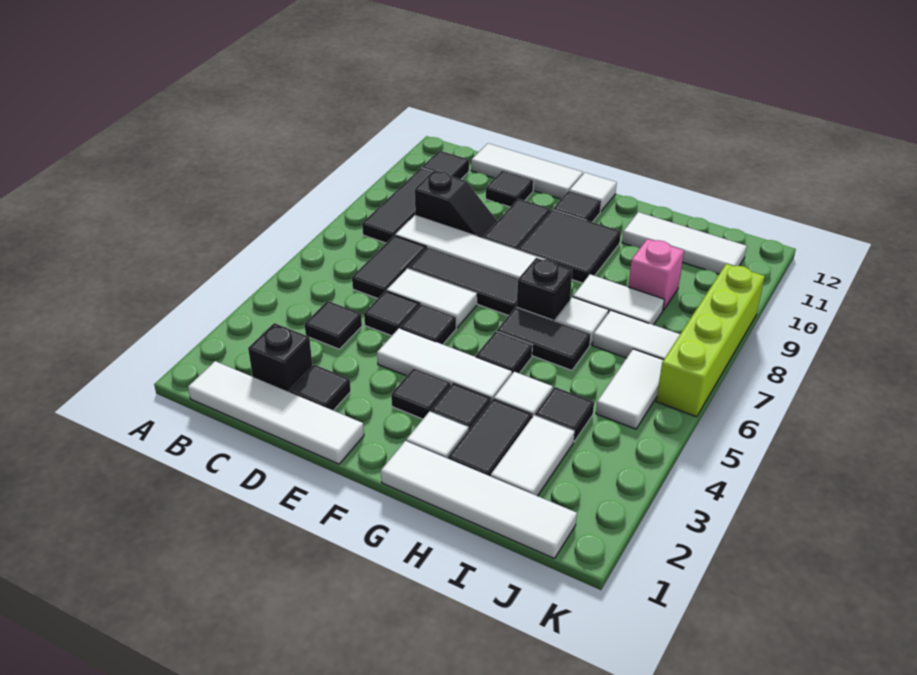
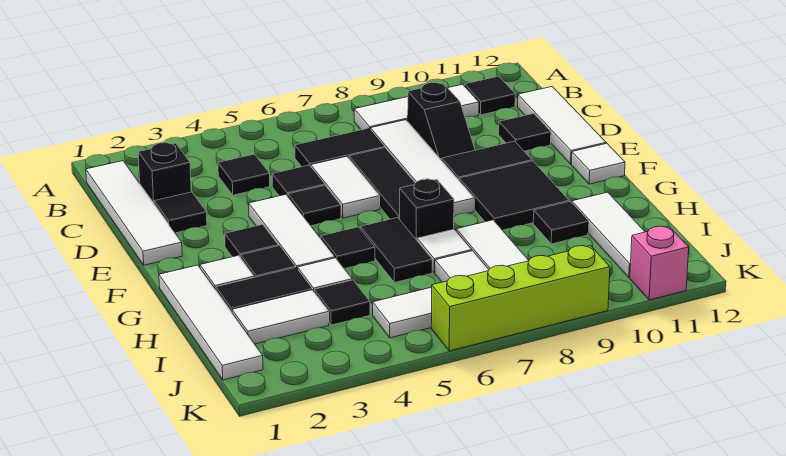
black 1x3 tile [362,168,433,243] -> white 1x3 tile [354,84,479,130]
black 1x1 tile [553,191,601,222] -> black 1x1 tile moved to [533,201,588,244]
pink 1x1 brick [628,239,684,310] -> pink 1x1 brick moved to [630,226,689,300]

